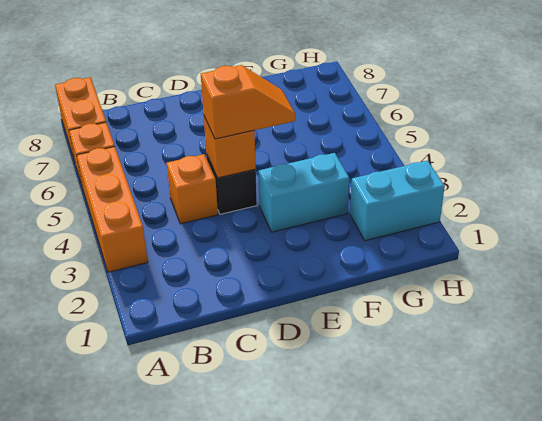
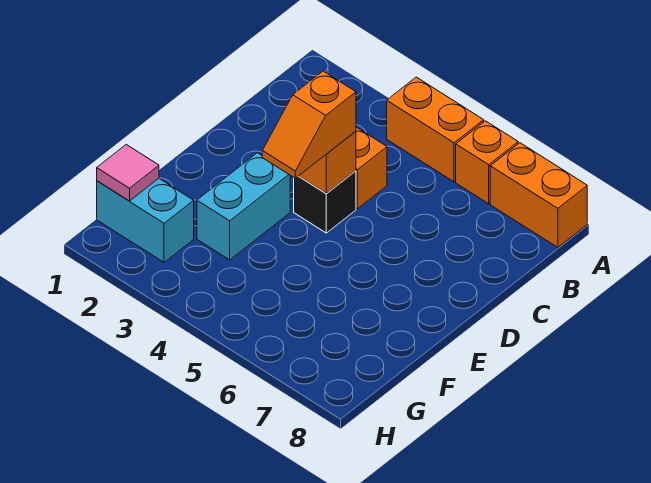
orange 1x3 brick [77,147,148,272] -> orange 1x2 brick [387,77,484,182]
none -> pink 1x1 tile [97,145,159,201]
cyan 1x2 brick [350,161,445,241] -> cyan 1x2 brick turned to [97,178,194,262]

